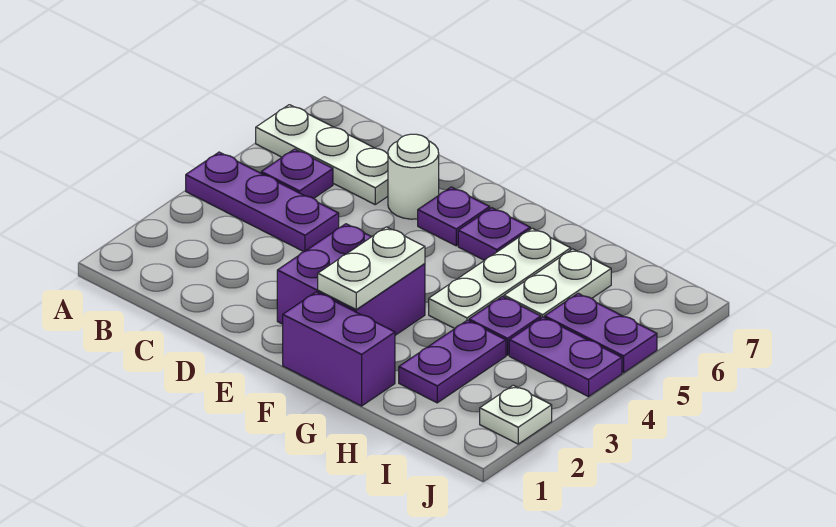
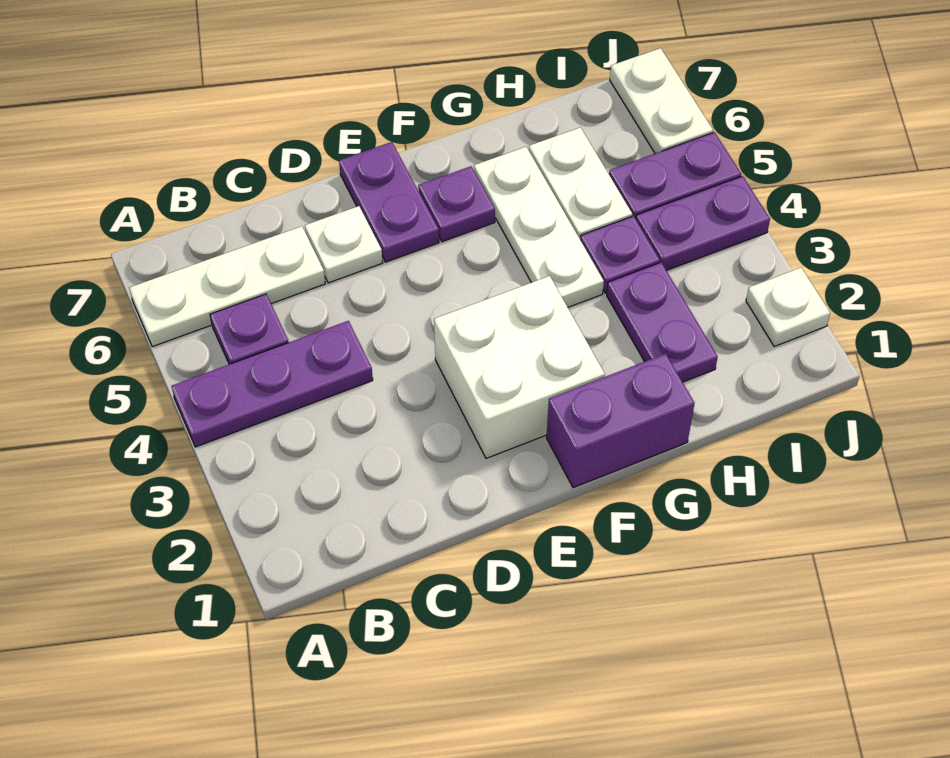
white 1x1 round brick [388,134,439,219] -> white 1x1 plate [305,206,383,283]
purple 2x2 brick [277,224,425,335] -> white 2x2 brick [434,276,605,458]
purple 1x1 plate [418,187,490,246] -> purple 1x2 plate [339,142,439,262]
white 1x2 plate [318,227,425,309] -> white 1x2 plate moved to [610,48,713,153]

